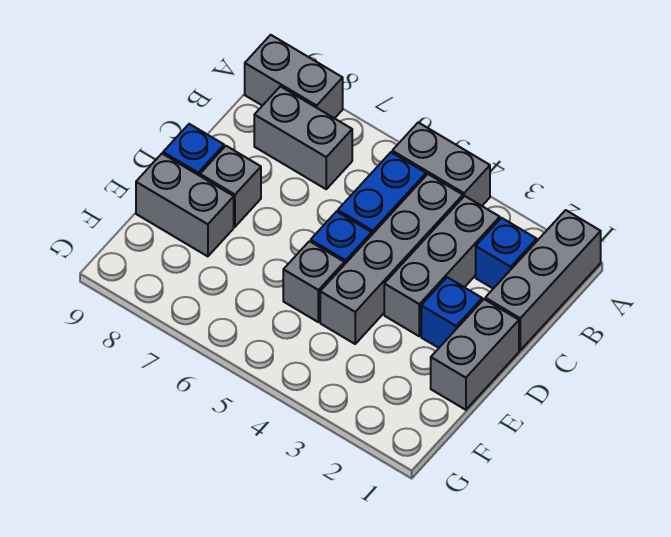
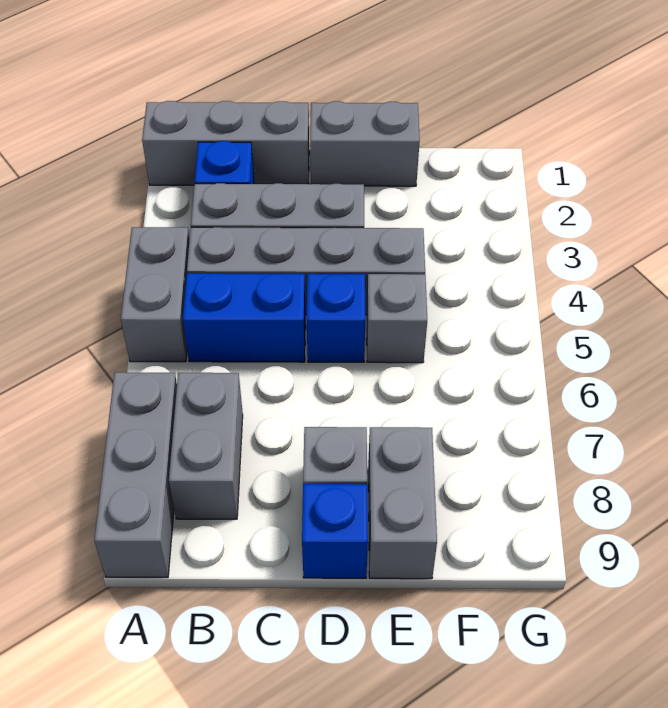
grey 1x2 brick [245,35,343,118] -> grey 1x3 brick [94,372,177,578]
blue 1x1 brick [421,277,482,348] -> none

